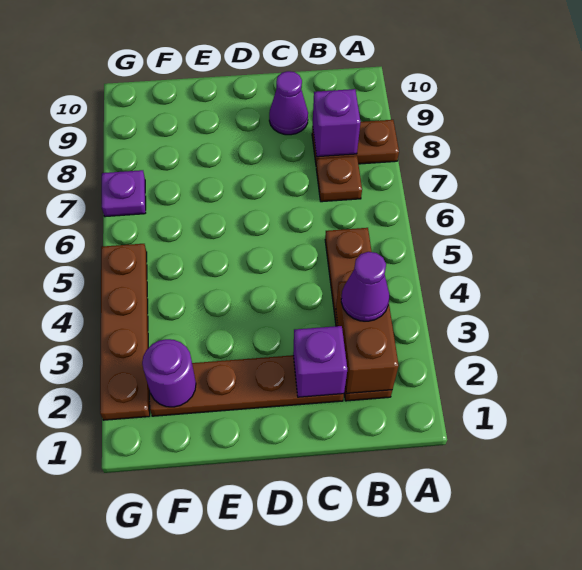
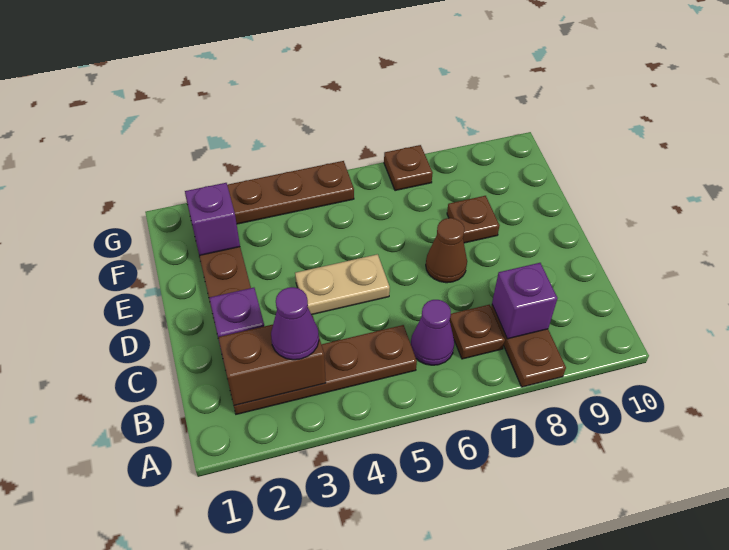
purple 1x1 cone [269,71,308,135] -> purple 1x1 cone moved to [411,300,455,365]
none -> tan 1x2 plate [295,254,390,315]
none -> brown 1x1 cone [426,218,467,283]
none -> brown 1x1 plate [447,196,500,243]
purple 1x1 round brick [142,339,196,407] -> purple 1x1 brick [185,183,240,256]
purple 1x1 plate [102,170,146,217] -> brown 1x1 plate [384,145,433,191]

